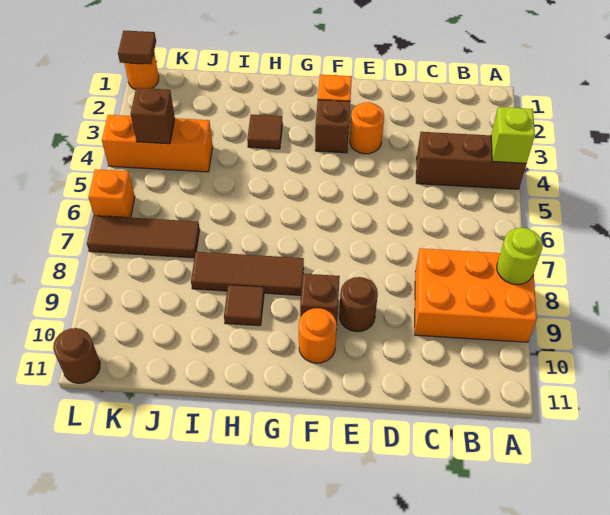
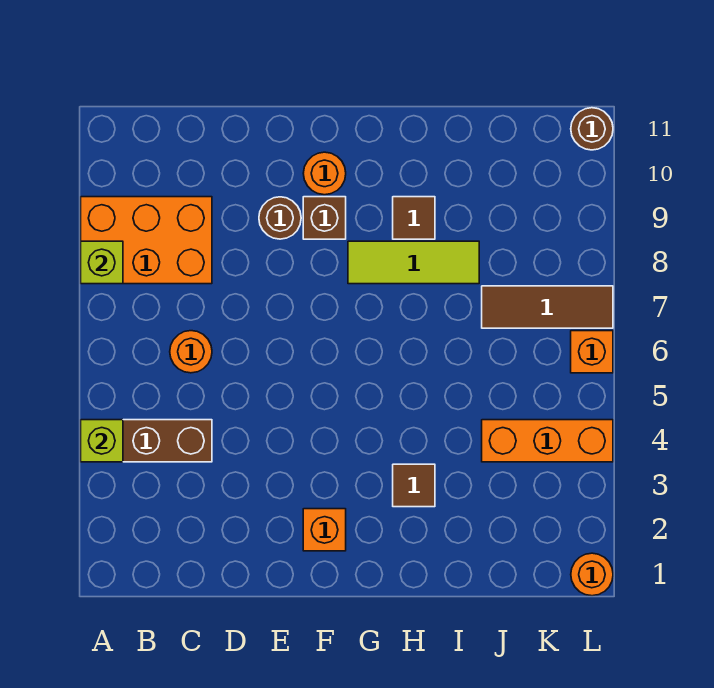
lime 1x1 round brick [497,228,543,285] -> lime 1x1 brick [81,241,123,284]
orange 1x1 round brick [350,102,384,154] -> orange 1x1 round brick moved to [170,331,212,373]
brown 1x1 brick [315,100,350,153] -> none
brown 1x3 tile [191,252,304,296] -> lime 1x3 tile [348,241,479,284]
brown 1x1 brick [131,88,175,144] -> none
brown 1x1 tile [118,31,156,64] -> none

